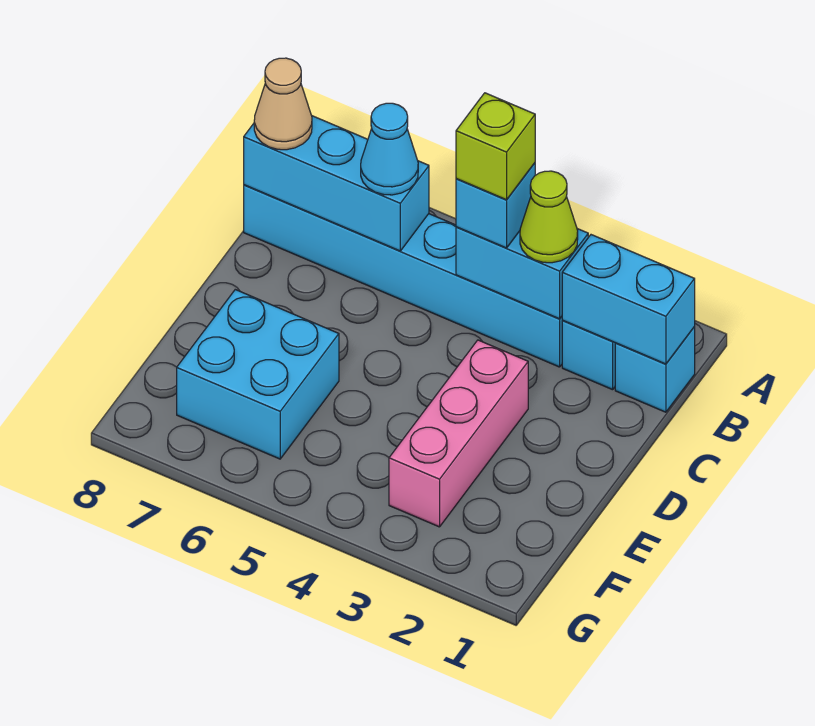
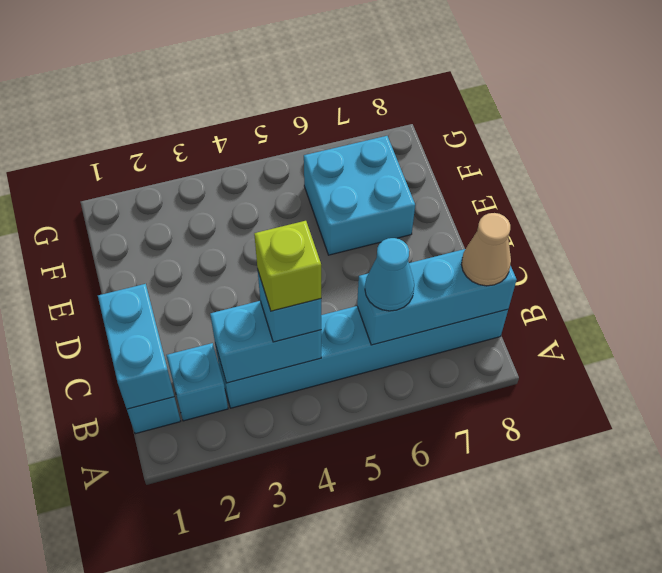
cyan 1x2 brick [562,235,695,364] -> cyan 1x2 brick turned to [98,284,174,409]
lime 1x1 cone [520,171,578,263] -> none
pink 1x3 brick [389,340,528,527] -> none

